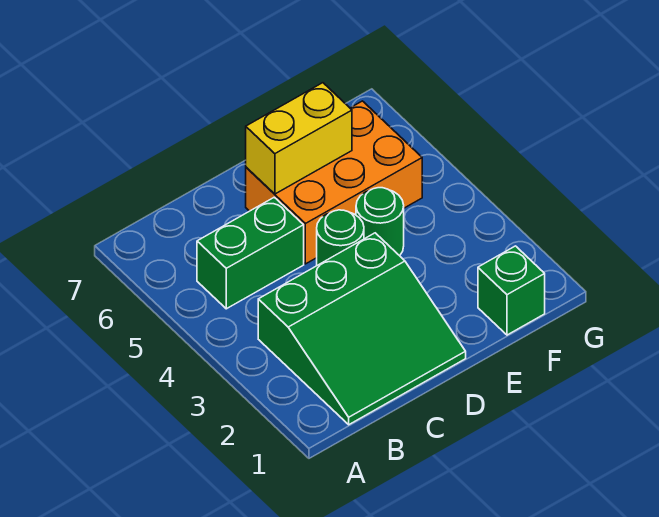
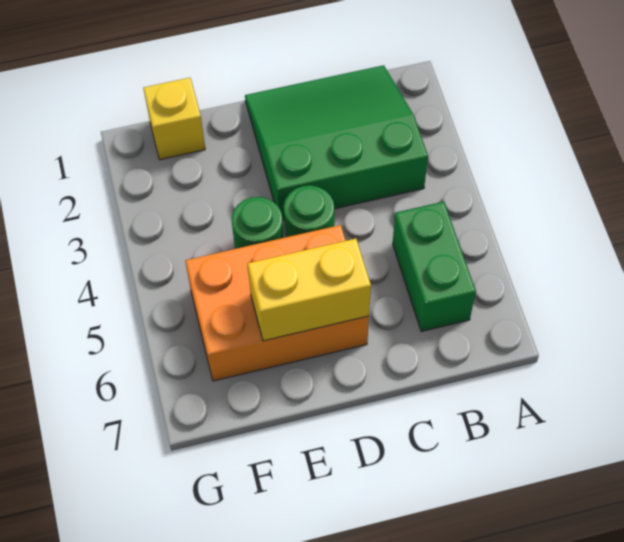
green 1x2 brick [197,197,304,309] -> green 1x2 brick turned to [393,202,476,331]
green 1x1 brick [478,246,545,335] -> yellow 1x1 brick [143,78,205,160]

